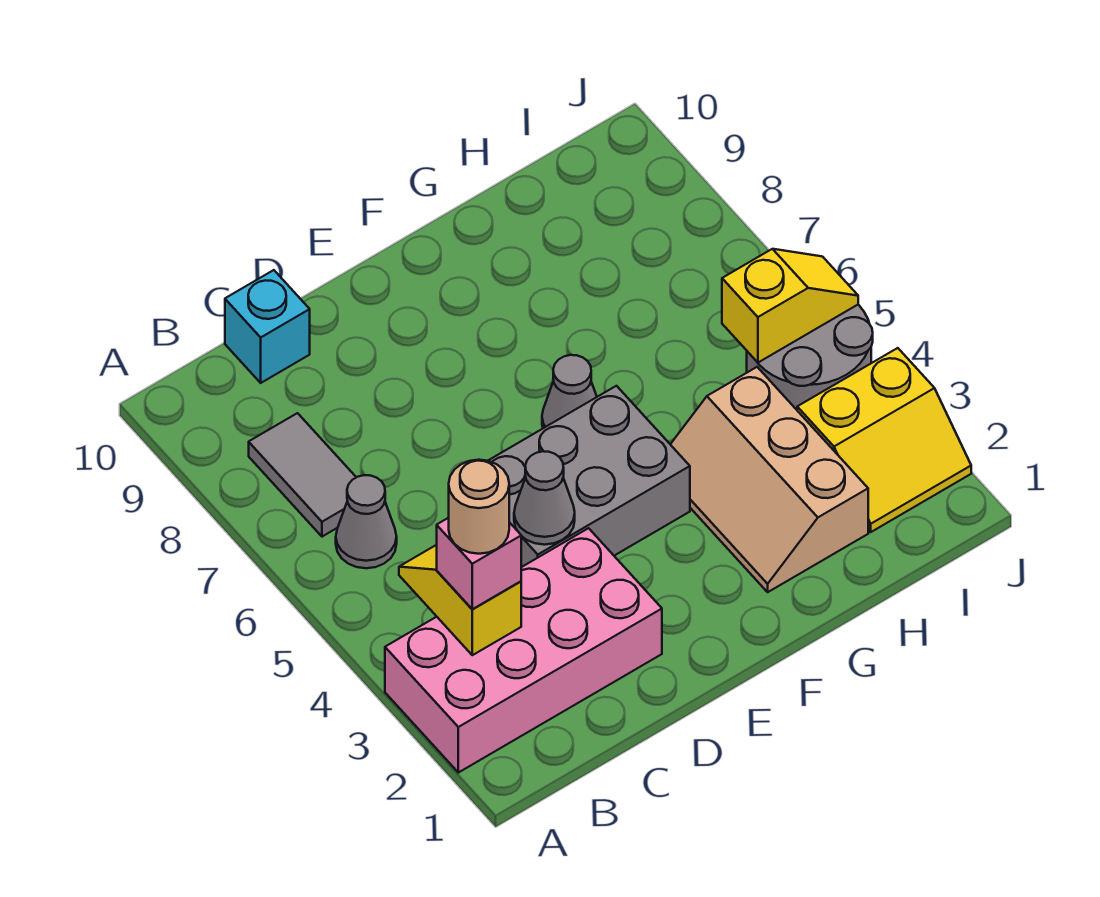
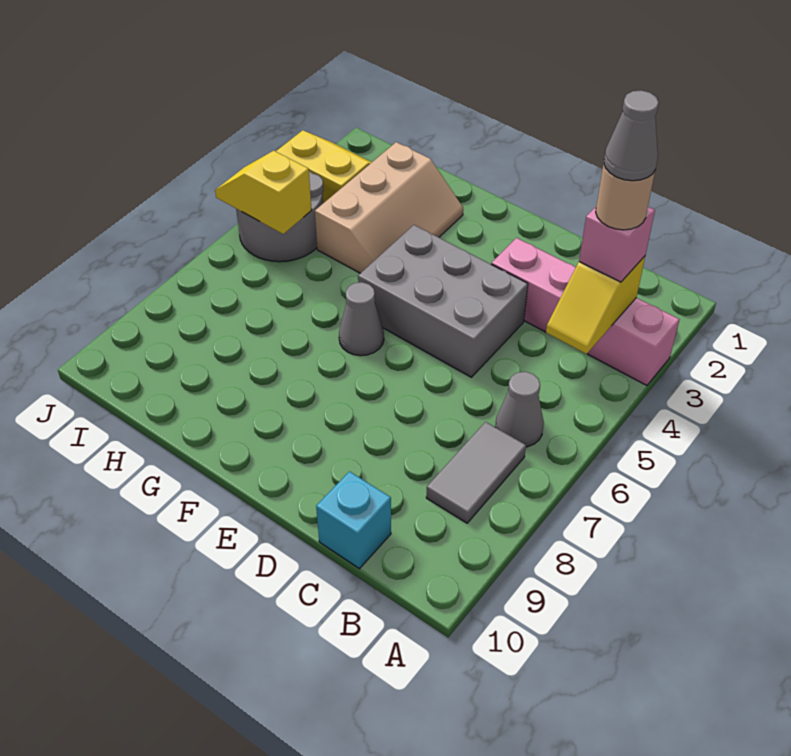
pink 2x4 brick [385,528,662,773] -> pink 1x4 brick [491,238,679,385]
grey 1x1 cone [514,451,575,545] -> grey 1x1 cone moved to [604,90,659,181]

